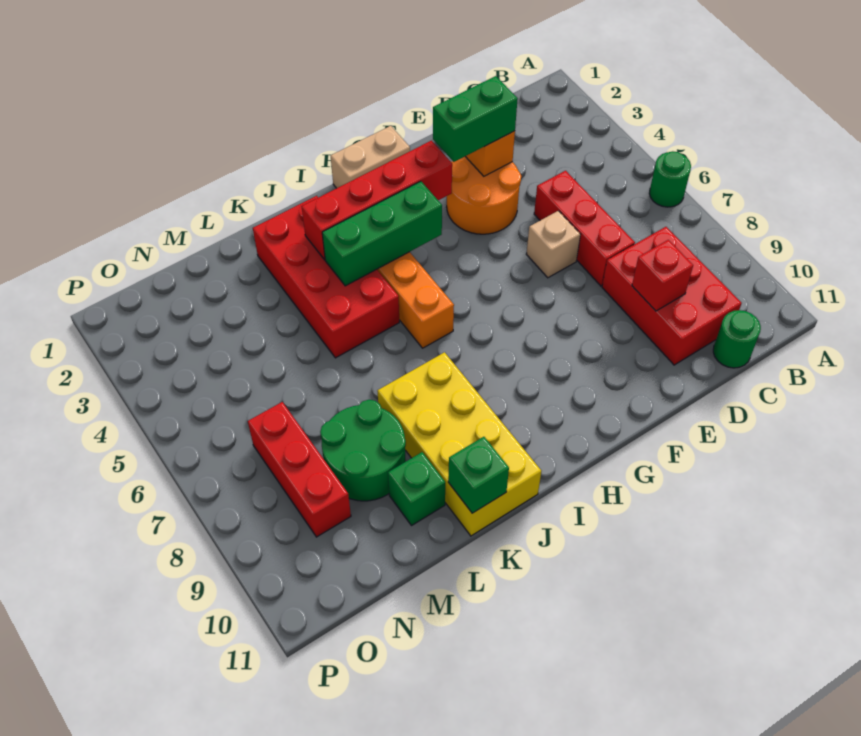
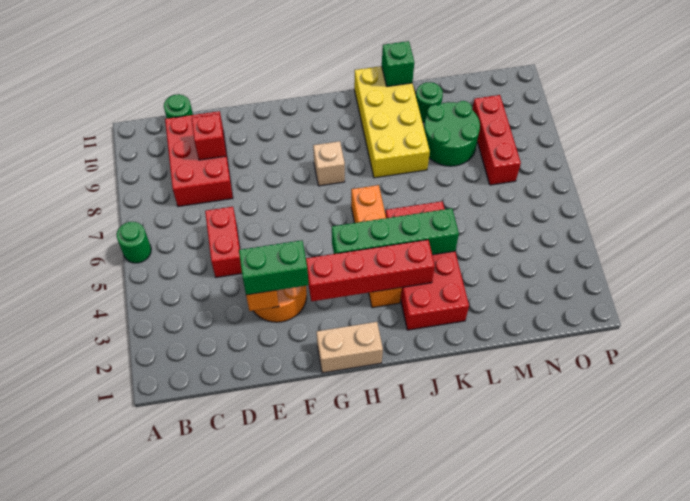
red 1x3 brick [534,171,635,286] -> red 1x2 brick [205,207,242,277]
tan 1x1 brick [526,211,580,278] -> tan 1x1 brick moved to [313,141,345,186]
green 1x3 brick [322,181,442,286] -> green 1x4 brick [332,208,459,255]
green 1x1 brick [388,452,445,526] -> green 1x1 round brick [416,82,443,122]

